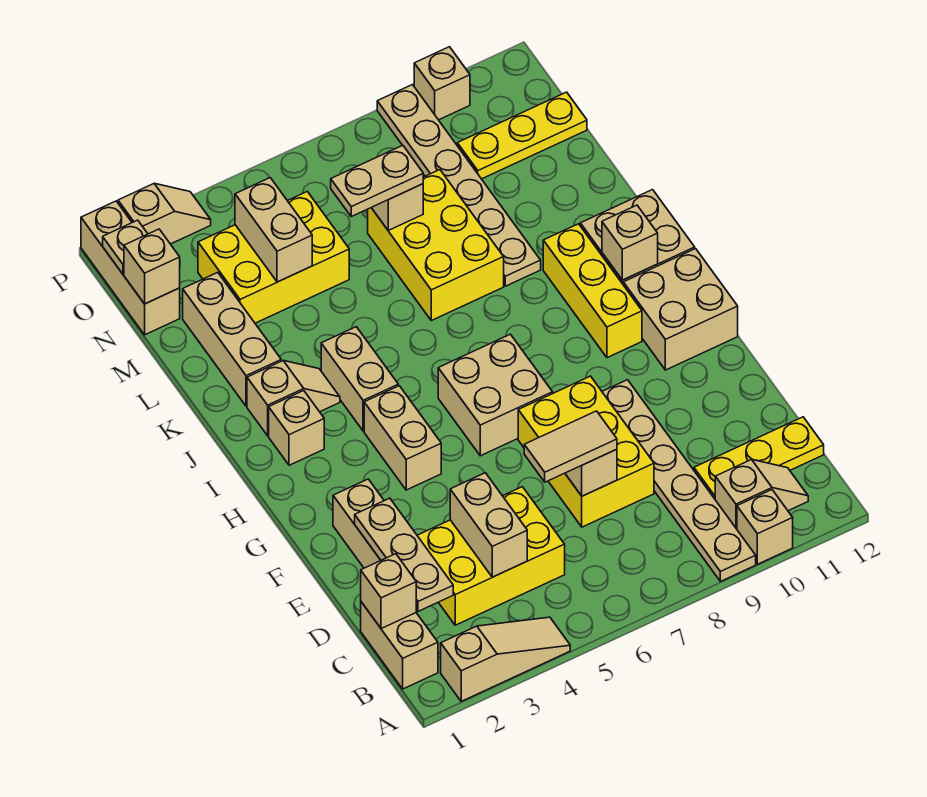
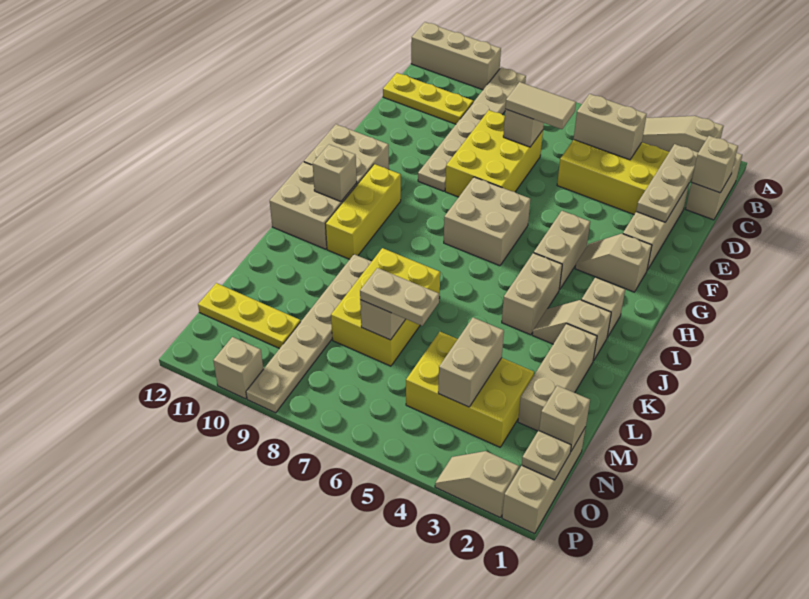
tan 1x1 brick [737,490,793,564] -> tan 1x3 brick [411,22,501,90]
tan 1x2 slope [715,459,808,529] -> tan 1x2 slope moved to [575,234,652,292]
tan 1x2 brick [450,473,527,577] -> tan 1x2 brick turned to [574,94,647,160]

